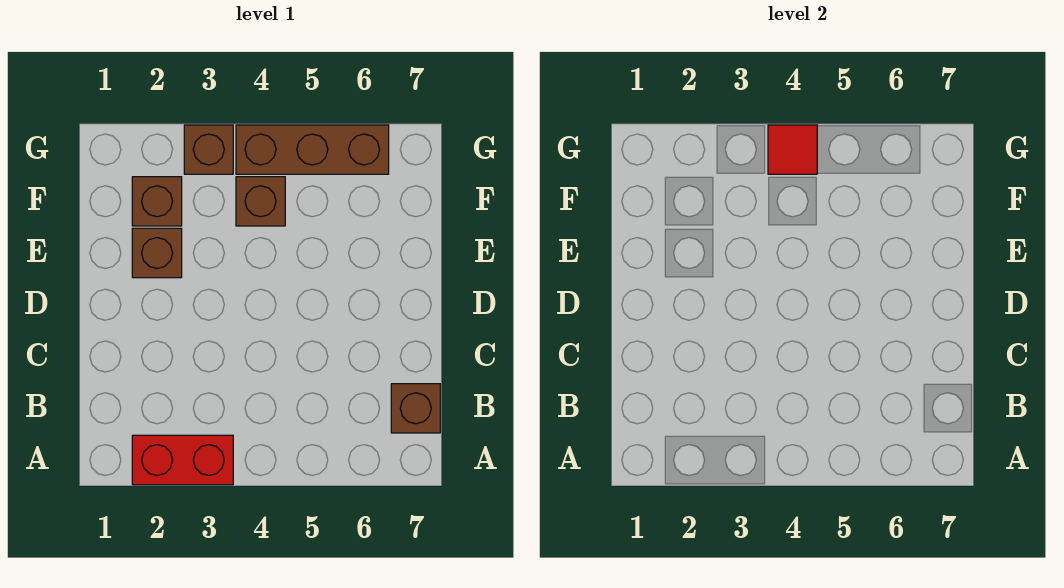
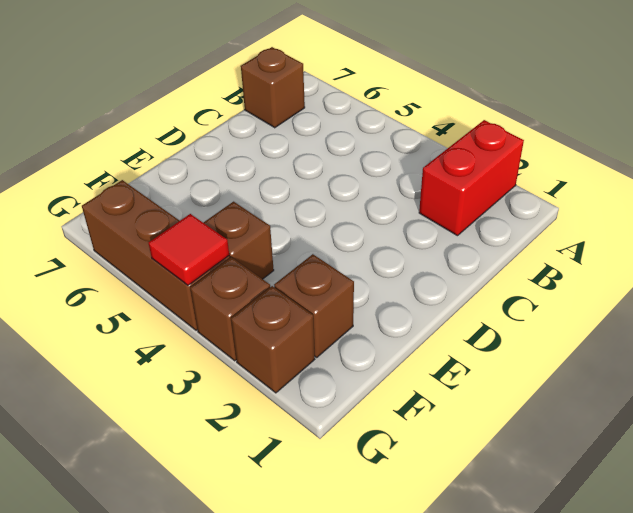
red 1x2 brick [132,435,233,485] -> red 1x2 brick turned to [419,120,524,236]
brown 1x1 brick [132,228,182,278] -> brown 1x1 brick moved to [231,286,315,393]

